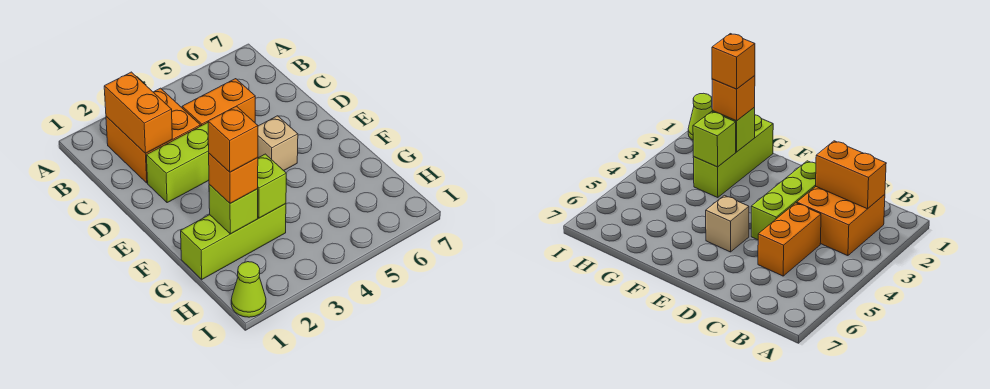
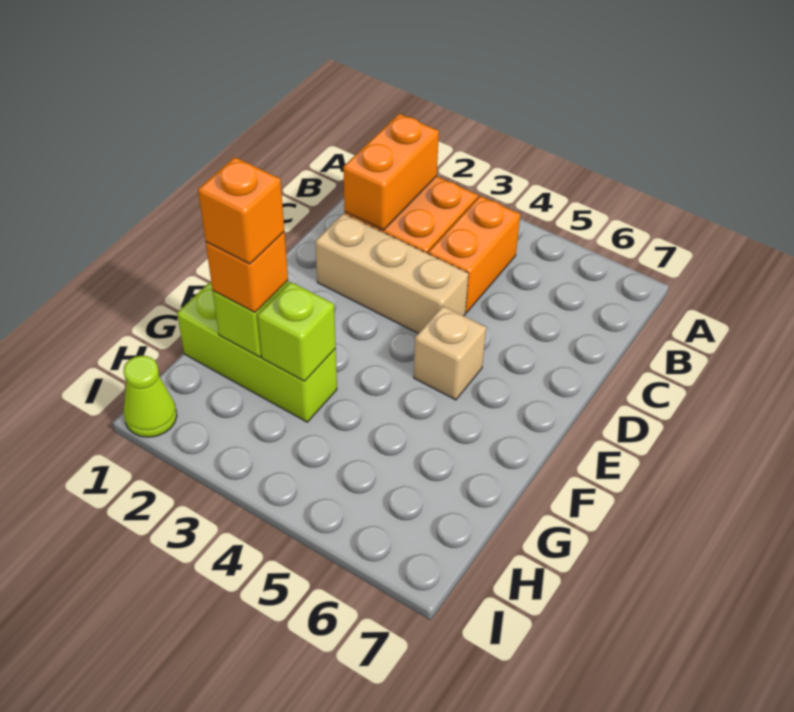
orange 1x2 brick [182,79,255,126] -> orange 1x2 brick turned to [428,196,521,313]
lime 1x3 brick [146,123,209,203] -> tan 1x3 brick [315,213,468,333]

